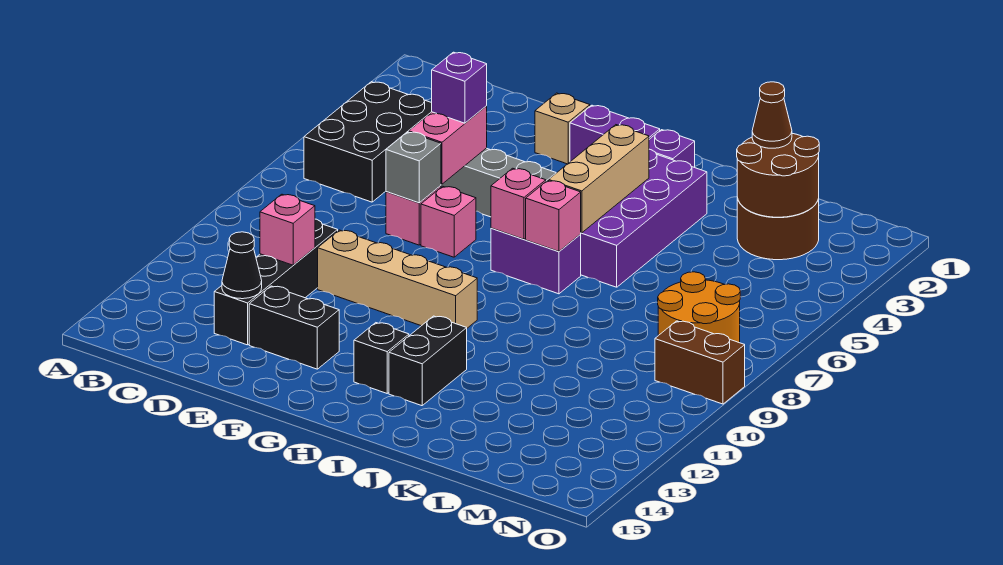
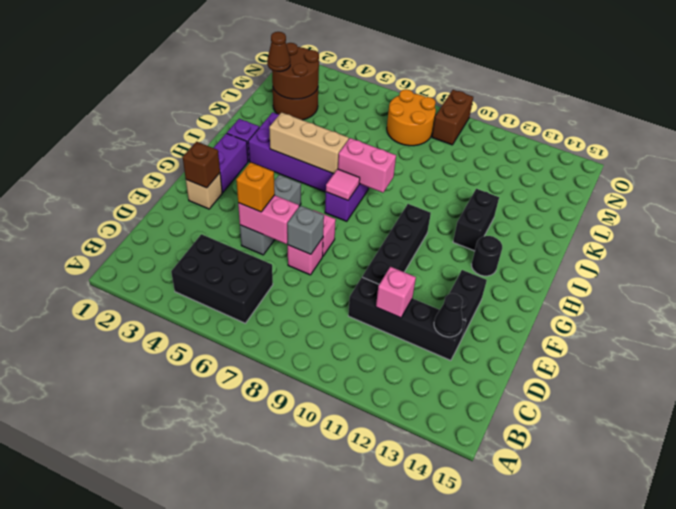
purple 1x1 brick [432,52,487,123] -> orange 1x1 brick [236,162,275,212]
tan 1x4 brick [318,230,477,328] -> black 1x4 brick [362,204,431,284]
none -> brown 1x1 brick [183,142,220,188]
pink 1x1 brick [491,168,546,239] -> pink 1x1 tile [326,169,360,200]
black 1x1 brick [354,323,409,393] -> black 1x1 round brick [471,236,502,276]
pink 1x1 brick [526,180,581,251] -> pink 1x2 brick [338,138,396,193]
black 1x2 brick [389,316,467,406] -> black 1x2 brick turned to [453,189,499,251]

